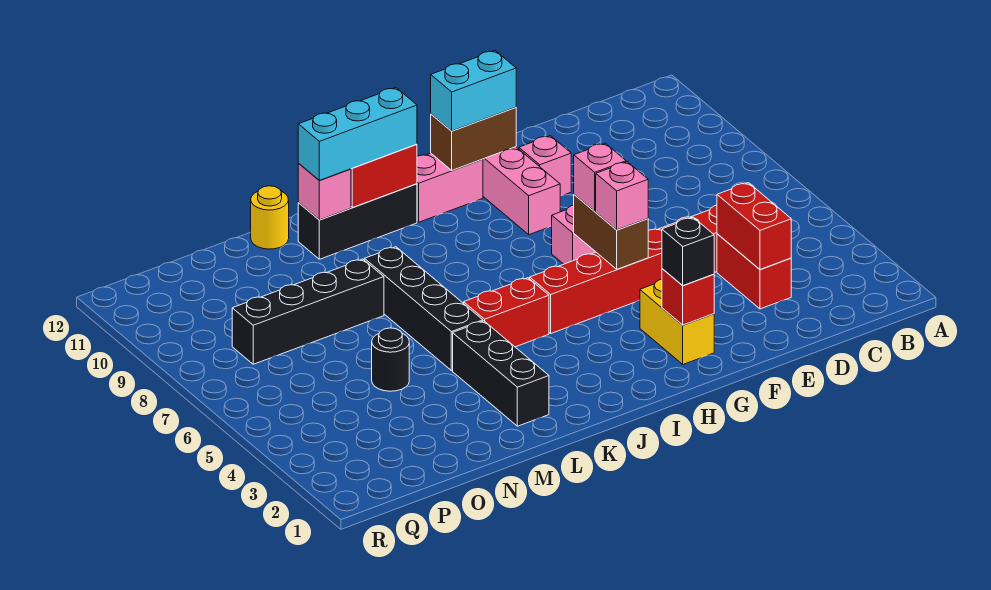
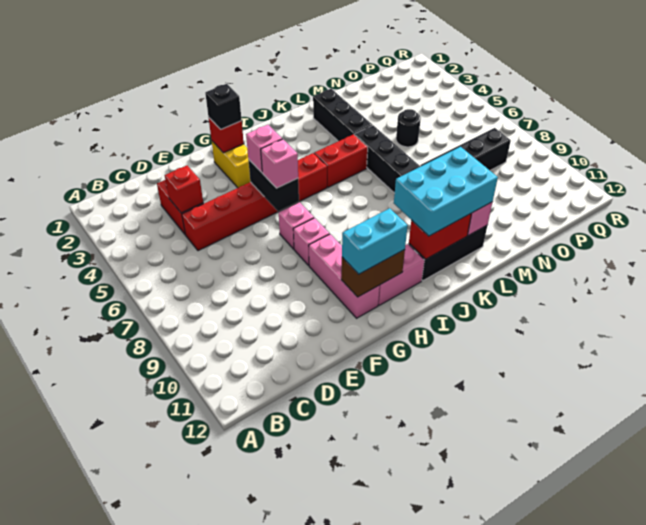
red 1x2 brick [717,183,791,269] -> red 1x1 brick [165,165,203,213]
pink 1x1 brick [519,136,571,196] -> pink 1x1 brick moved to [293,218,330,266]
brown 1x2 brick [574,195,648,269] -> black 1x2 brick [248,159,299,211]
cyan 1x3 brick [298,88,417,181] -> cyan 2x3 brick [394,147,498,236]
yellow 1x1 round brick [251,186,289,249] -> none

